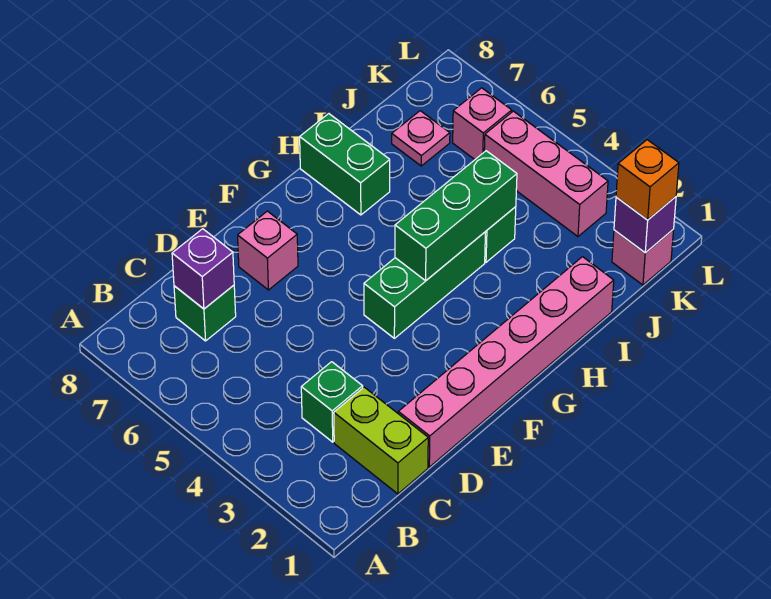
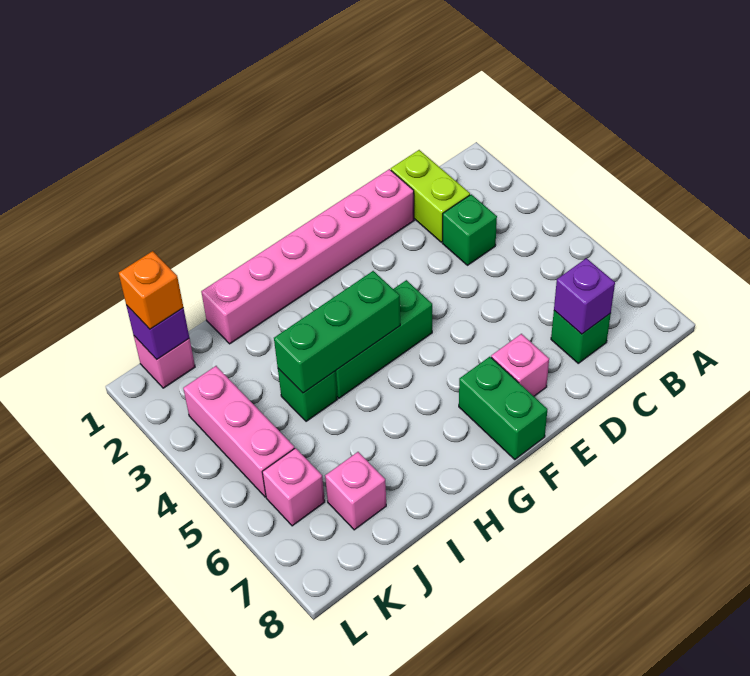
green 1x2 brick [300,114,390,215] -> green 1x2 brick moved to [459,357,547,459]
pink 1x1 plate [392,111,450,166] -> pink 1x1 brick [325,452,386,530]

